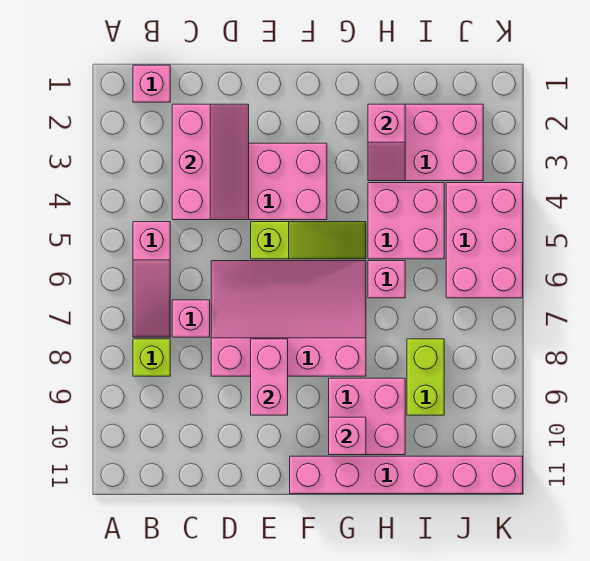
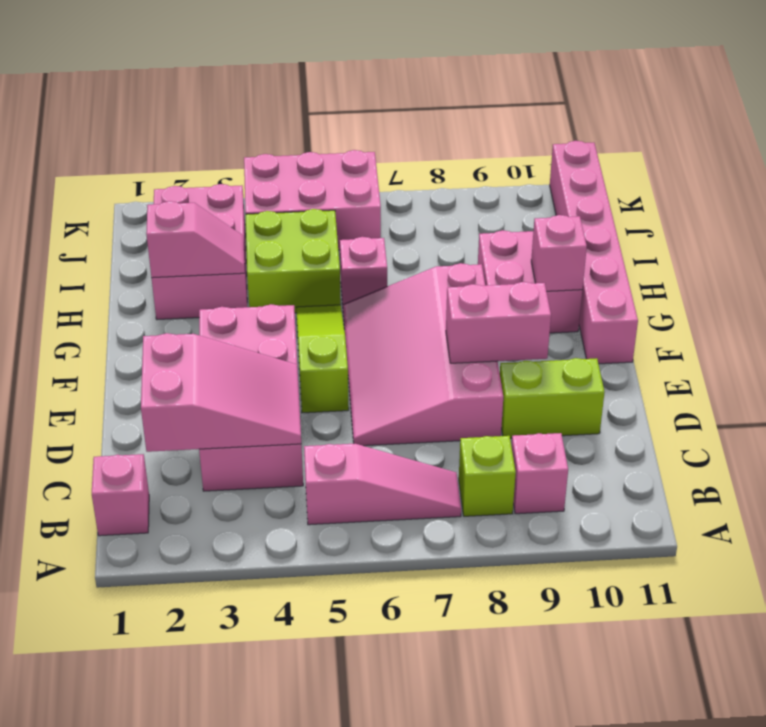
pink 2x3 slope [172,104,249,220] -> pink 2x3 slope turned to [141,333,301,452]
pink 1x1 brick [172,300,210,337] -> pink 1x1 brick moved to [511,433,568,514]
pink 2x2 brick [368,183,444,259] -> lime 2x2 brick [246,209,341,313]
lime 1x2 brick [407,339,444,415] -> lime 1x2 brick moved to [500,358,605,438]

